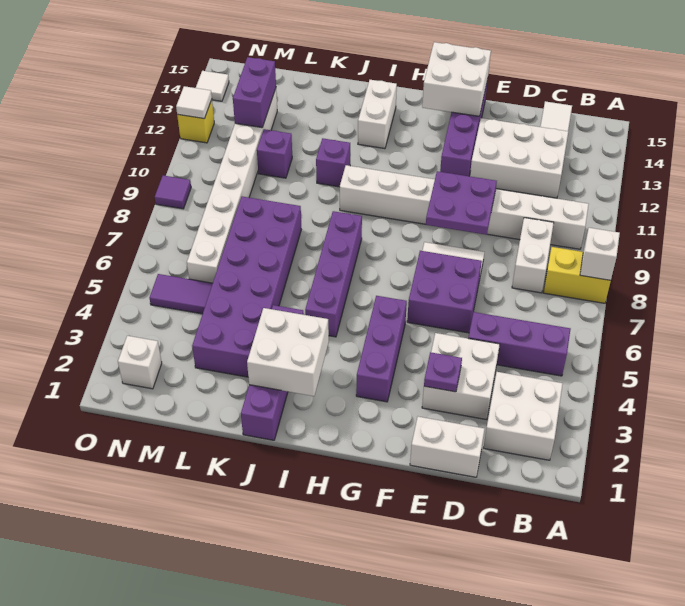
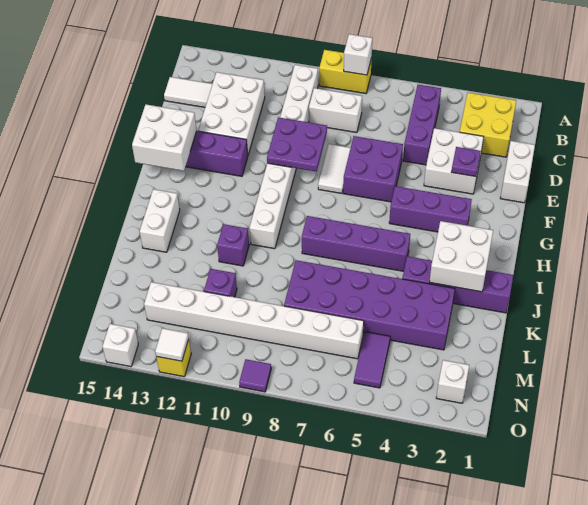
yellow 1x2 brick [543,247,611,303] -> yellow 1x2 brick turned to [319,50,372,94]
white 2x2 brick [484,372,563,460] -> yellow 2x2 brick [460,93,516,157]
white 1x2 brick [358,80,397,149] -> white 1x2 brick turned to [140,189,180,252]
purple 1x2 brick [233,57,276,128] -> none
white 1x1 tile [196,71,229,101] -> white 1x1 brick [102,324,138,367]

